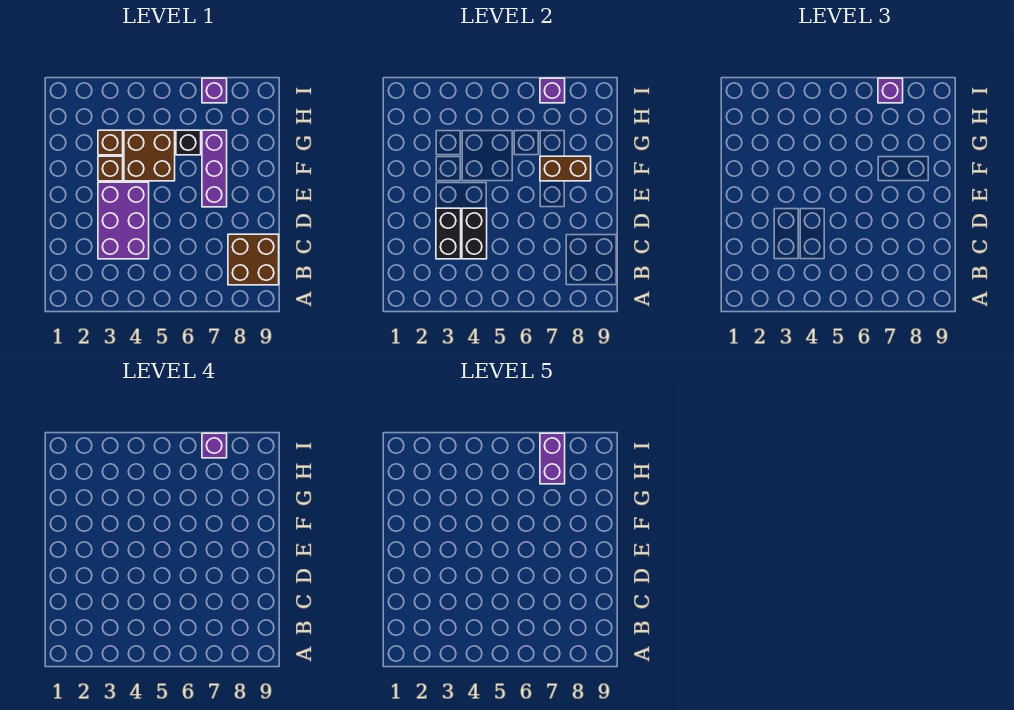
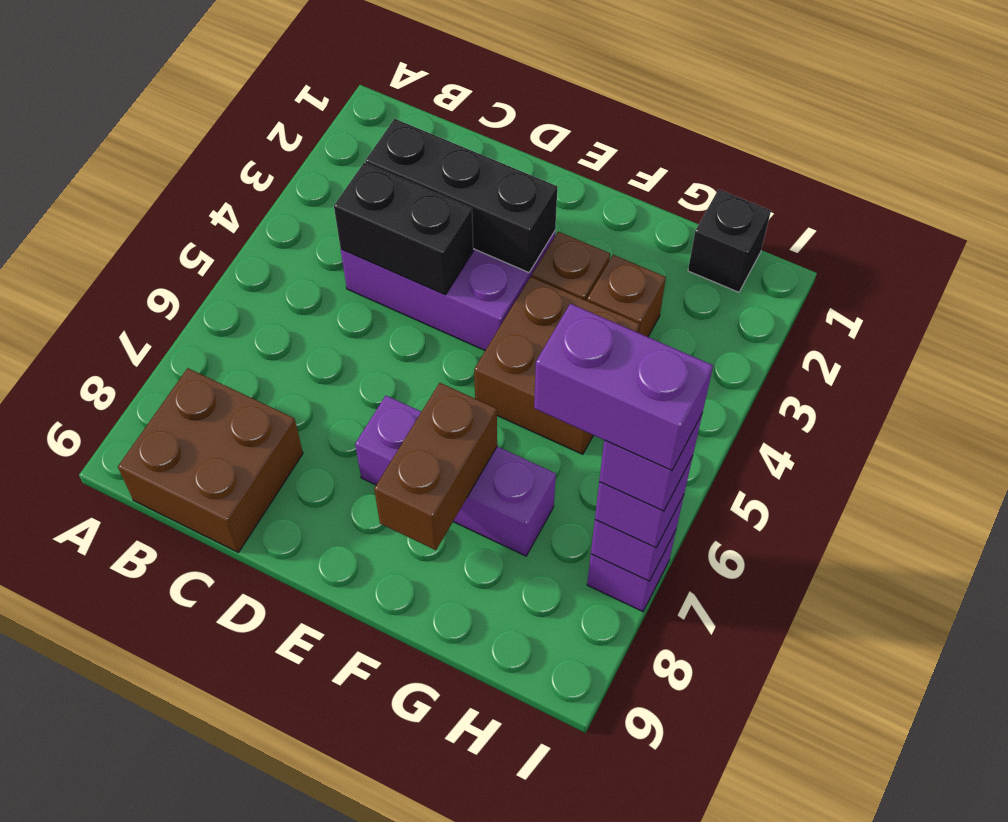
black 1x2 brick [436,208,461,259] -> black 1x3 brick [366,119,557,272]
black 1x1 brick [176,130,201,155] -> black 1x1 brick moved to [688,189,771,292]

